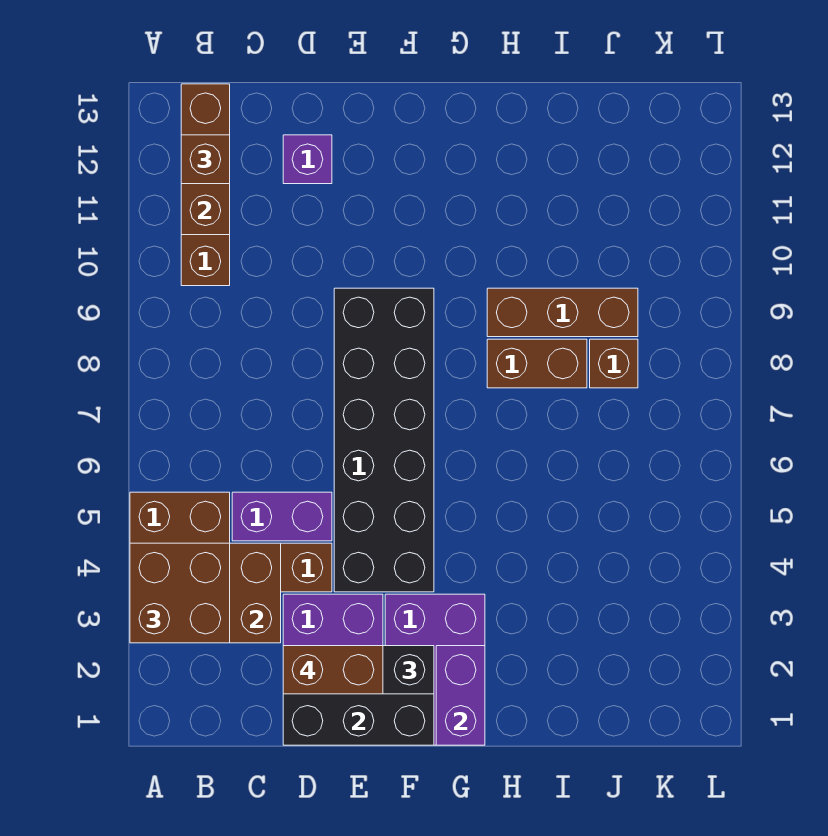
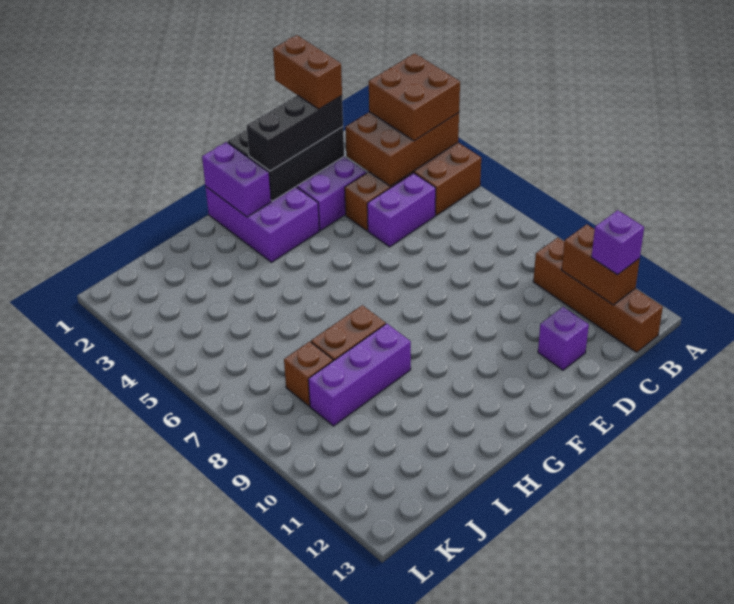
brown 1x1 brick [181,135,230,184] -> purple 1x1 brick [591,210,644,275]
brown 1x2 brick [283,646,383,694] -> brown 1x2 brick turned to [273,35,342,109]
black 2x6 brick [334,288,434,592] -> none
brown 1x3 brick [487,288,638,337] -> purple 1x3 brick [308,324,411,426]

